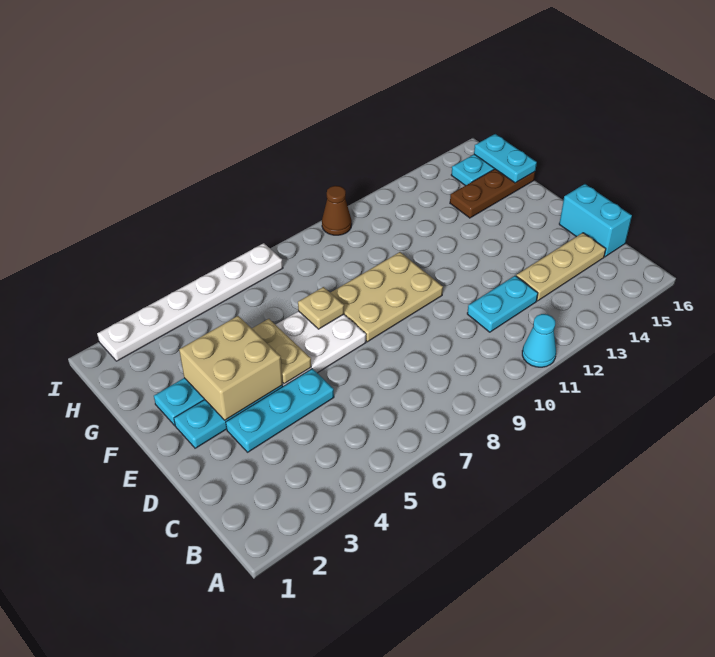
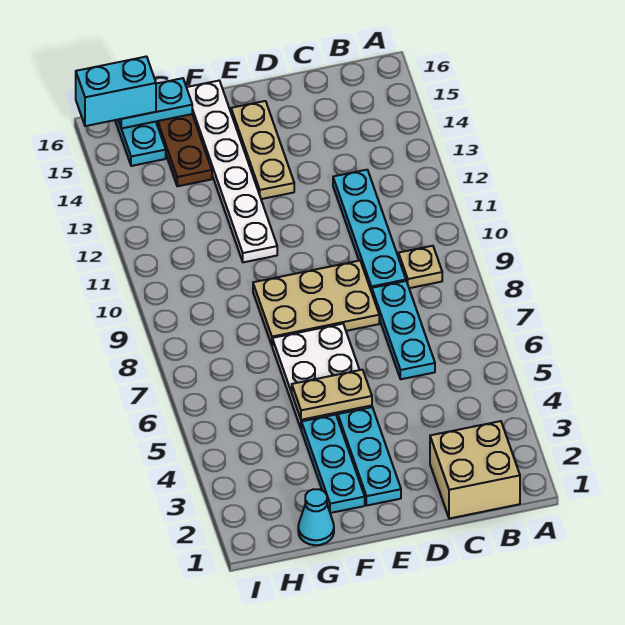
cyan 1x1 cone [522,314,556,367] -> cyan 1x1 cone moved to [298,489,334,545]
cyan 1x2 plate [467,276,538,332] -> cyan 1x4 plate [333,170,406,292]
tan 1x3 plate [516,233,606,301] -> tan 1x3 plate moved to [231,101,294,199]
cyan 1x2 brick [559,184,632,257] -> cyan 1x2 brick moved to [76,57,156,126]
cyan 1x3 plate [226,369,334,452] -> cyan 1x3 plate moved to [372,281,435,379]
tan 2x2 brick [179,316,283,420] -> tan 2x2 brick moved to [430,421,520,519]
tan 2x3 plate [330,252,443,342] -> tan 2x3 plate turned to [253,261,379,345]
tan 1x1 plate [298,287,344,329] -> tan 1x1 plate moved to [398,246,442,288]
white 1x6 plate [97,243,283,361] -> white 1x6 plate moved to [186,81,277,262]
brown 1x1 cone [322,186,352,235] -> none

